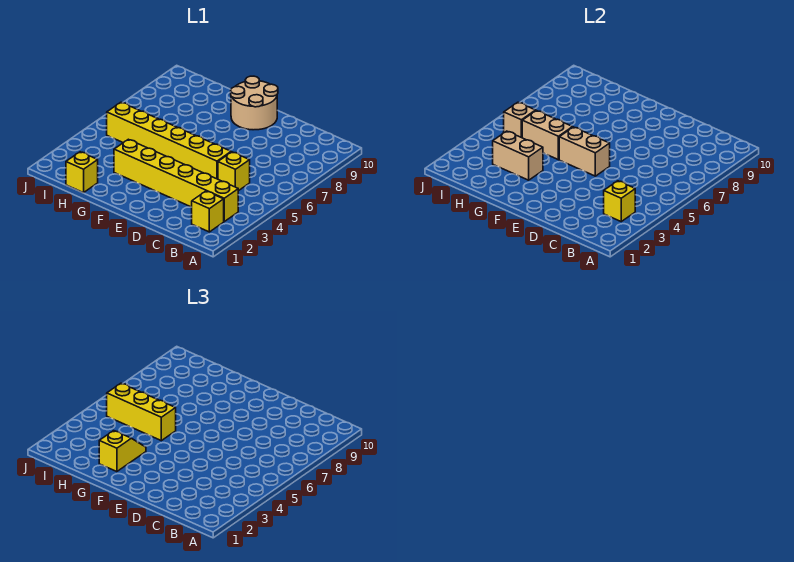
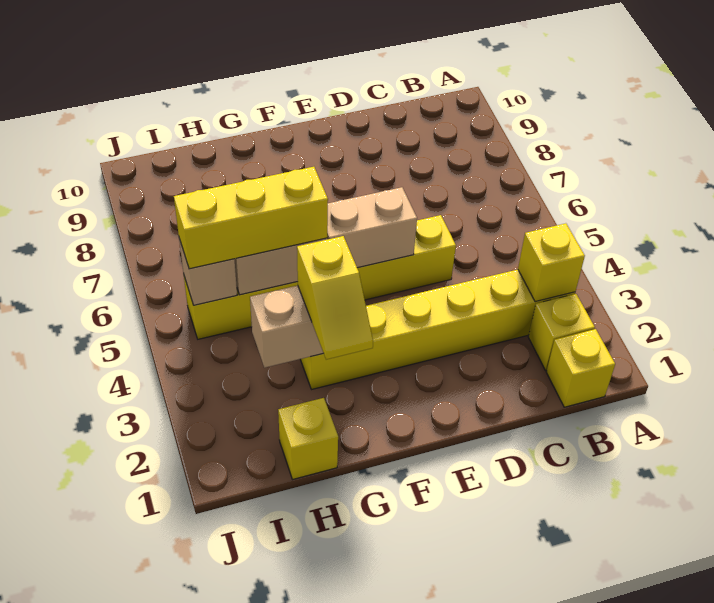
yellow 1x1 brick [218,152,250,191] -> yellow 1x1 brick moved to [546,329,615,407]
tan 2x2 round brick [231,76,278,130] -> none
yellow 1x2 slope [99,431,146,472] -> yellow 1x2 slope turned to [297,236,373,360]

